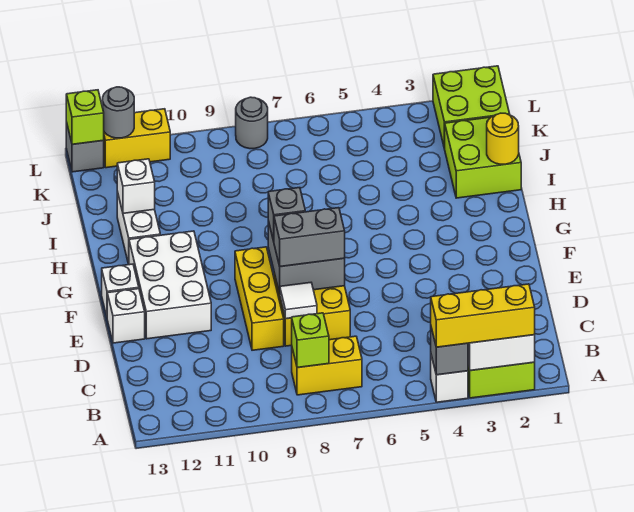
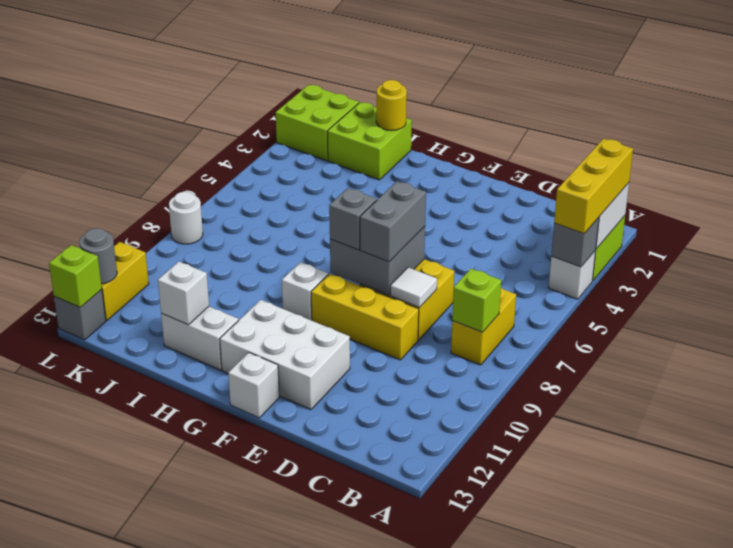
white 1x1 brick [107,289,145,343] -> white 1x1 brick moved to [282,262,328,321]
grey 1x1 round brick [236,97,268,149] -> white 1x1 round brick [169,192,203,244]

